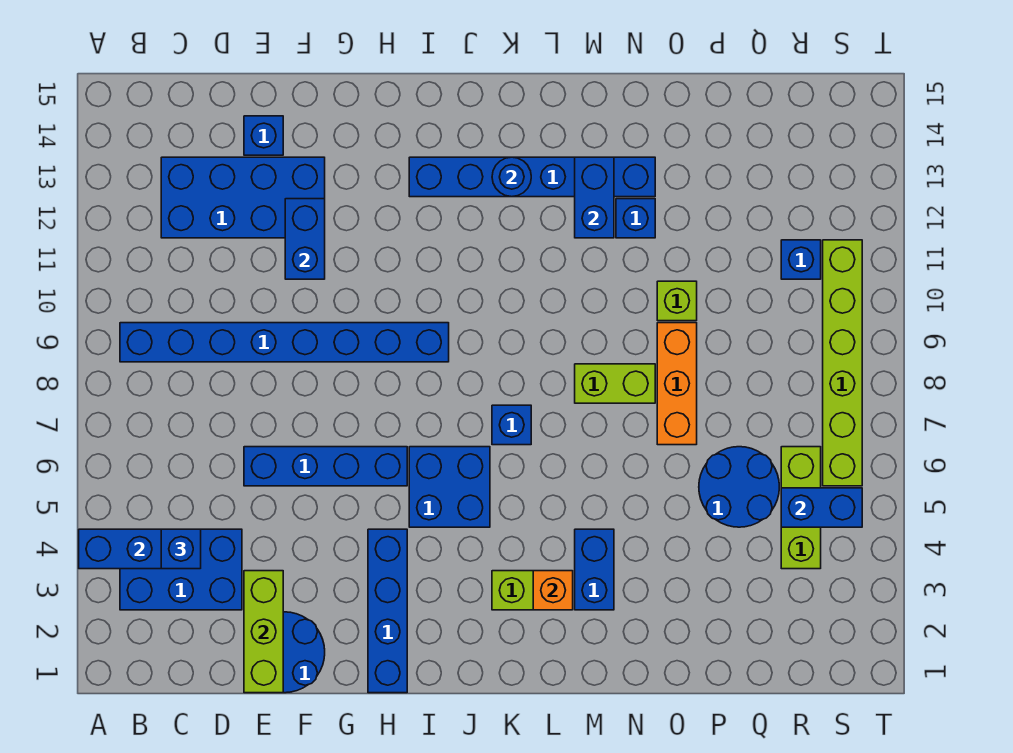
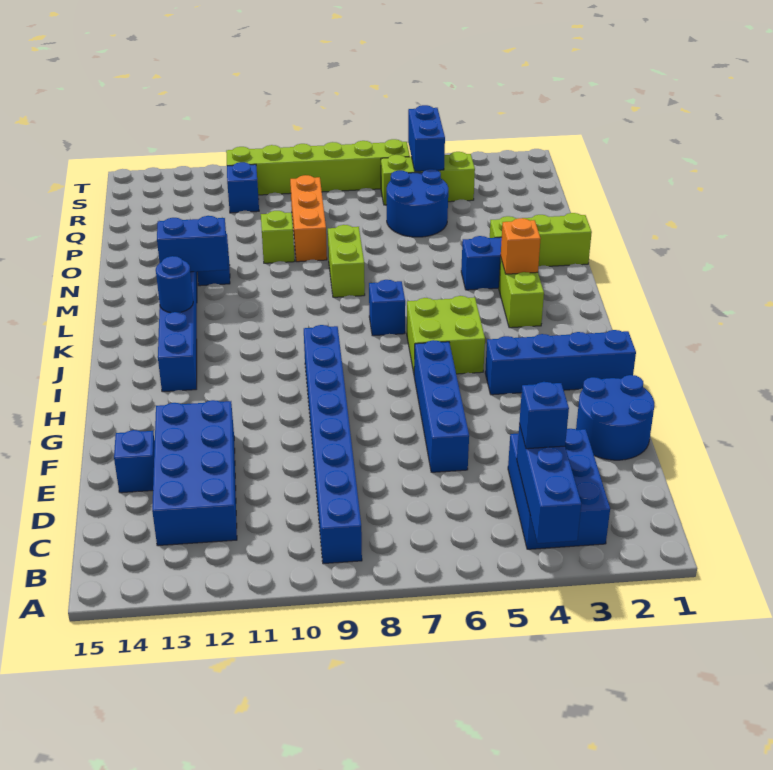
lime 1x3 brick [244,571,283,693] -> lime 1x3 brick moved to [490,213,592,266]
blue 1x2 brick [285,199,325,279] -> none
blue 2x2 brick [409,447,490,527] -> lime 2x2 brick [407,296,485,374]
orange 1x3 brick [657,323,697,445] -> orange 1x3 brick turned to [290,175,327,262]

